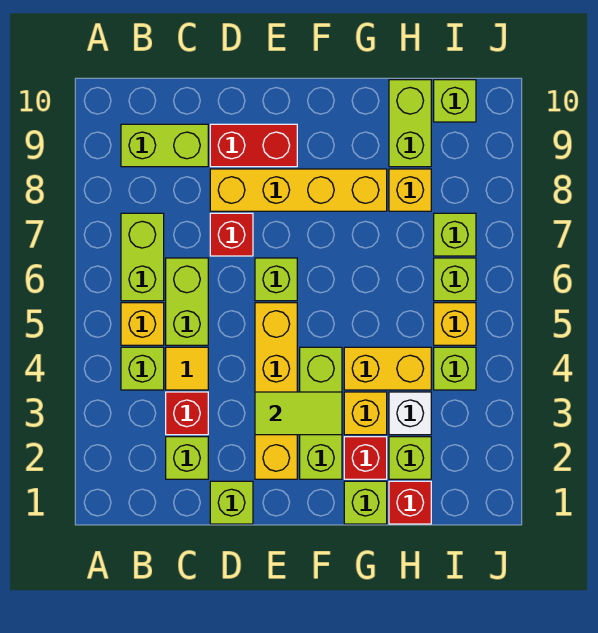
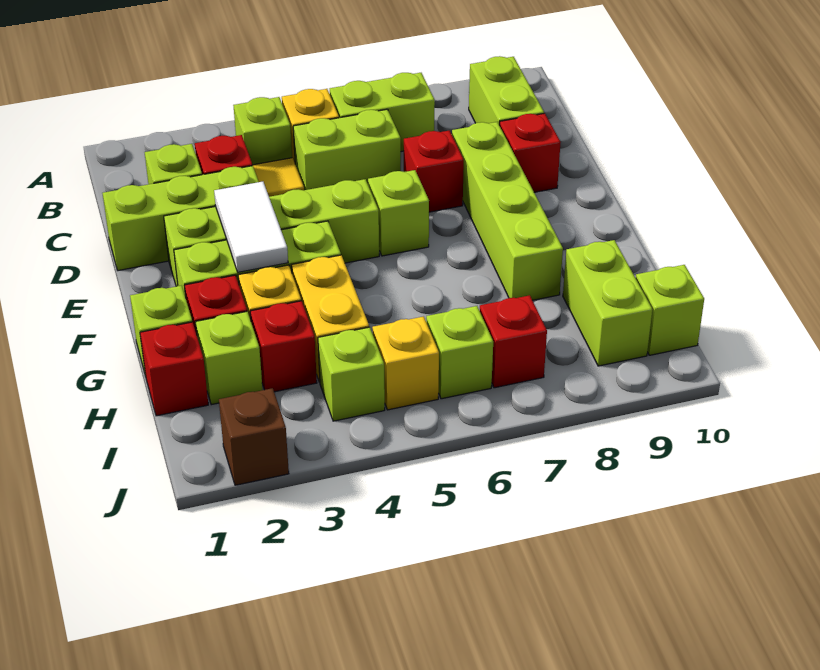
lime 1x1 brick [210,481,253,524] -> lime 1x3 brick [102,166,259,271]
yellow 1x4 brick [210,169,387,211] -> lime 1x4 brick [452,122,563,300]
red 1x2 brick [210,124,297,167] -> red 1x1 brick [500,113,561,192]
yellow 1x4 brick [255,303,297,479] -> lime 1x4 brick [164,179,379,286]
lime 1x2 tile [255,392,342,435] -> white 1x2 tile [214,182,288,272]
white 1x1 brick [389,392,431,435] -> red 1x1 brick [250,301,317,392]
yellow 1x1 brick [389,169,431,211] -> none
lime 1x2 brick [389,80,431,167] -> lime 1x2 brick turned to [563,240,653,366]
lime 1x1 brick [434,213,476,256] -> red 1x1 brick [480,295,547,388]
none -> brown 1x1 brick [219,388,289,485]

